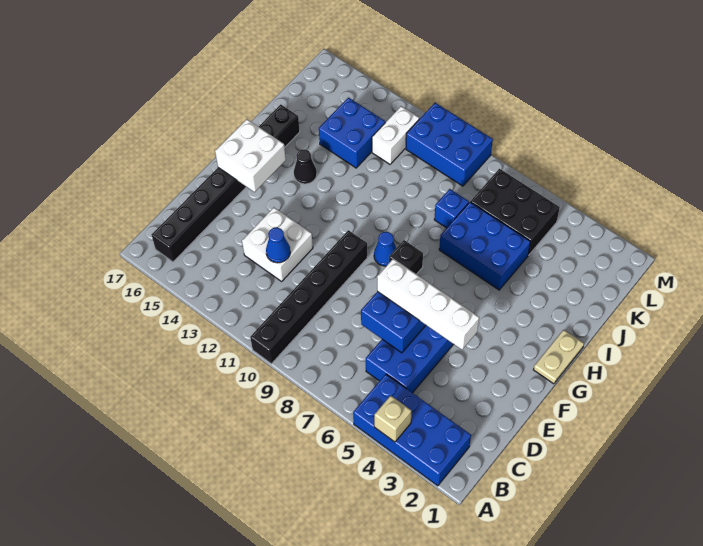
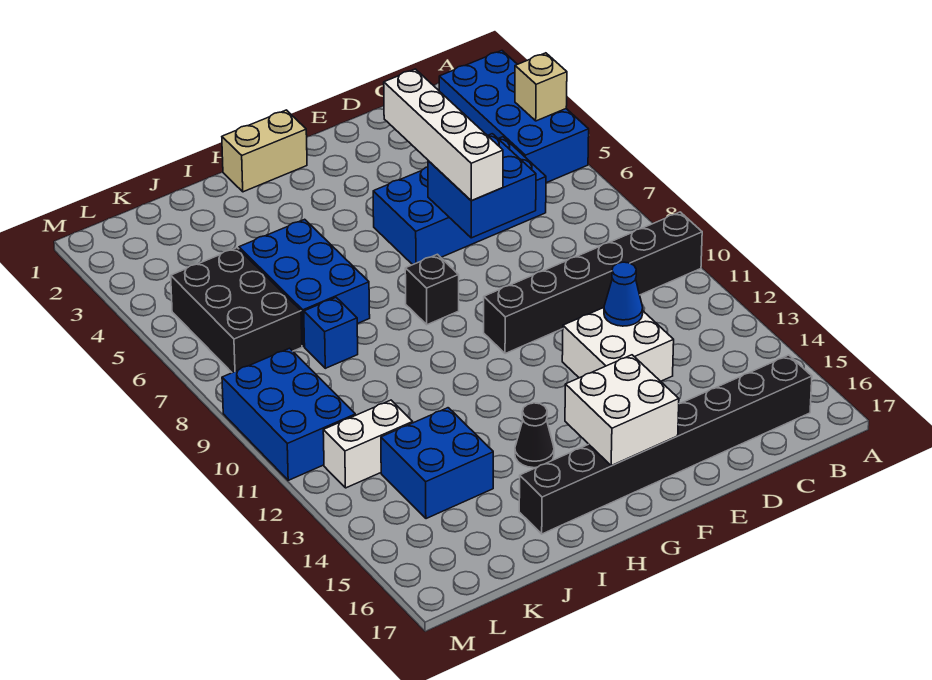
tan 1x2 plate [533,330,584,384] -> tan 1x2 brick [222,110,307,192]
blue 1x1 cone [374,232,396,266] -> none

